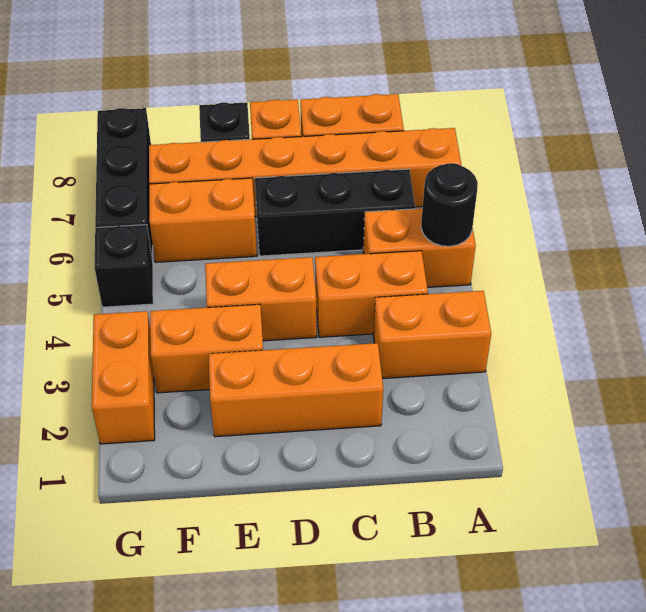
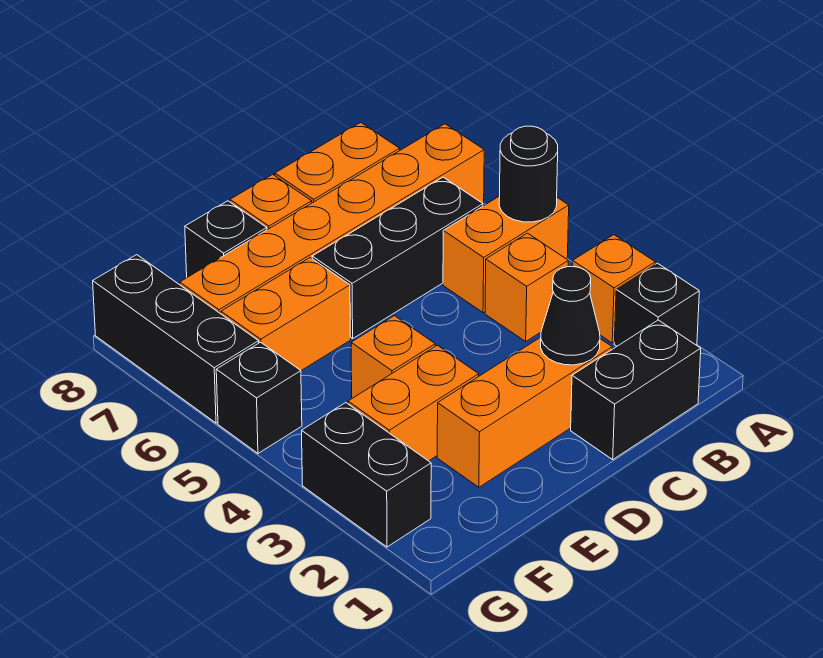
none -> black 1x1 brick [614,263,699,346]
orange 1x2 brick [373,291,491,379] -> orange 1x1 brick [572,235,655,343]
none -> black 1x2 brick [571,320,701,459]
orange 1x2 brick [315,251,428,337] -> orange 1x1 brick [485,233,568,341]
none -> black 1x1 cone [541,267,600,365]
orange 1x2 brick [205,257,317,341] -> orange 1x1 brick [351,316,435,398]
orange 1x2 brick [92,311,155,444] -> black 1x2 brick [302,403,431,547]

